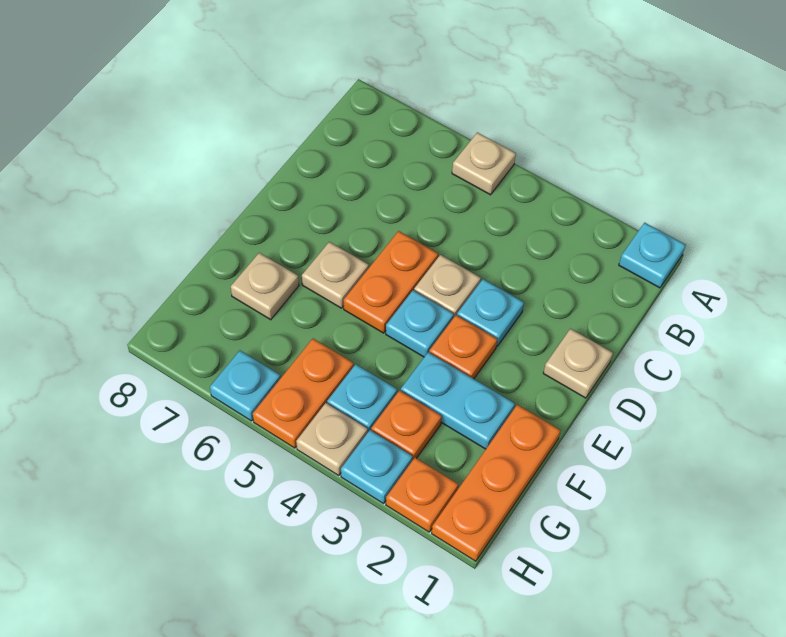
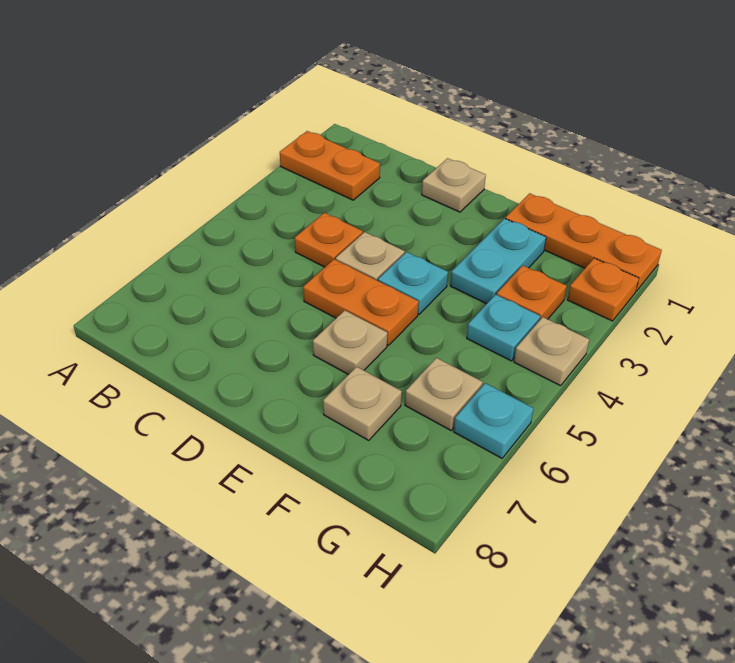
cyan 1x1 plate [619,223,686,288] -> none
tan 1x1 plate [452,132,516,195] -> tan 1x1 plate moved to [405,358,483,430]
cyan 1x1 plate [457,279,524,346] -> none
orange 1x1 plate [429,315,497,379] -> orange 1x1 plate moved to [295,213,363,267]
orange 1x2 plate [253,339,354,448] -> orange 1x2 plate moved to [280,131,380,200]
cyan 1x1 plate [341,430,413,504] -> none

